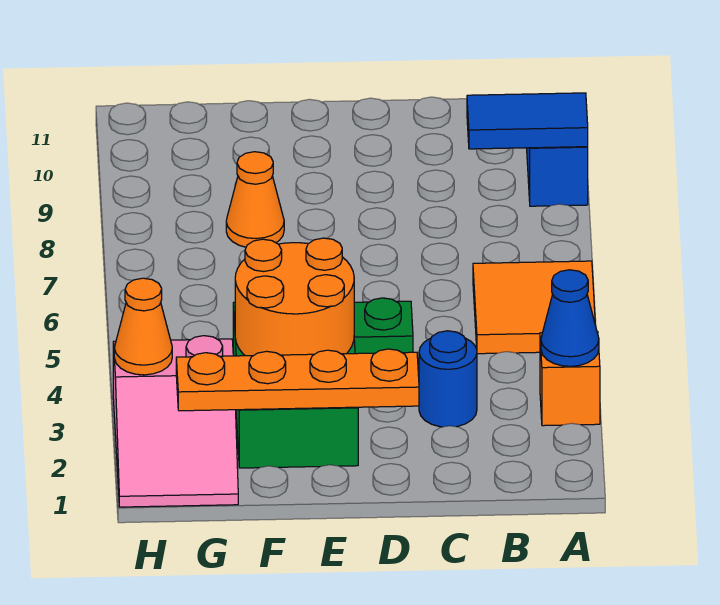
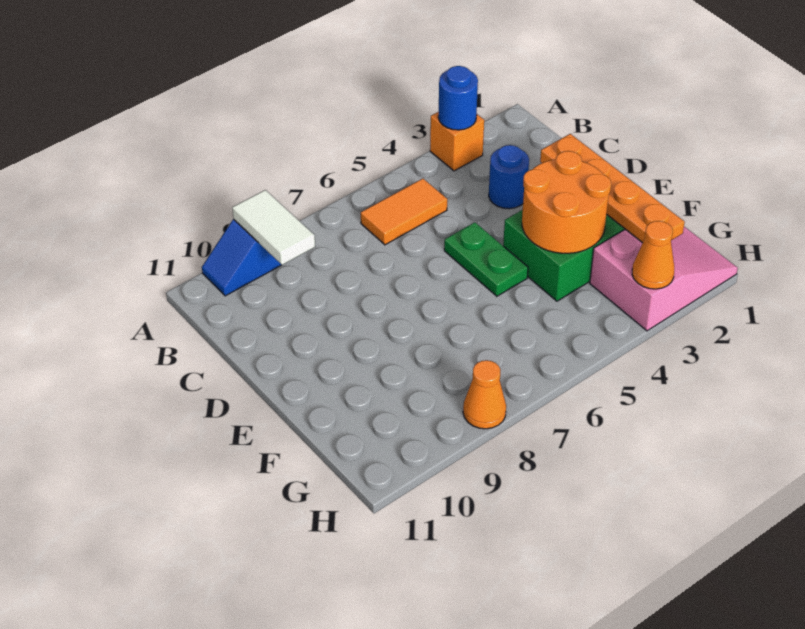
blue 1x1 cone [541,270,599,366] -> blue 1x1 round brick [438,66,478,130]
orange 2x2 tile [473,261,595,354] -> orange 1x2 tile [361,179,447,245]
blue 1x2 tile [467,93,588,149] -> white 1x2 tile [232,190,315,265]
orange 1x1 cone [226,152,284,247] -> orange 1x1 cone moved to [463,360,506,429]

